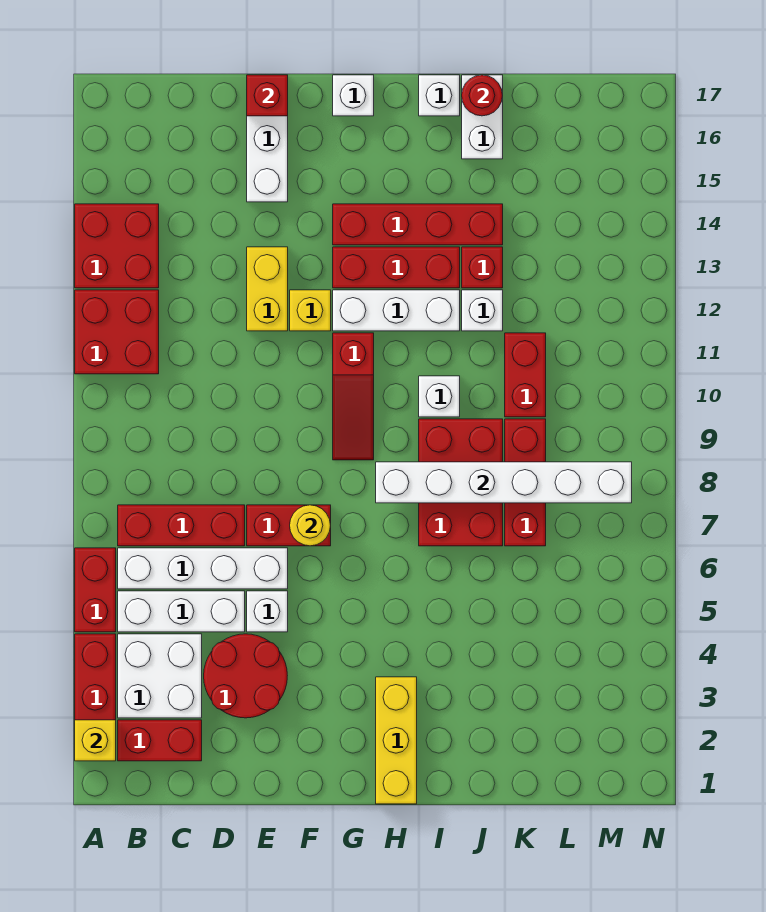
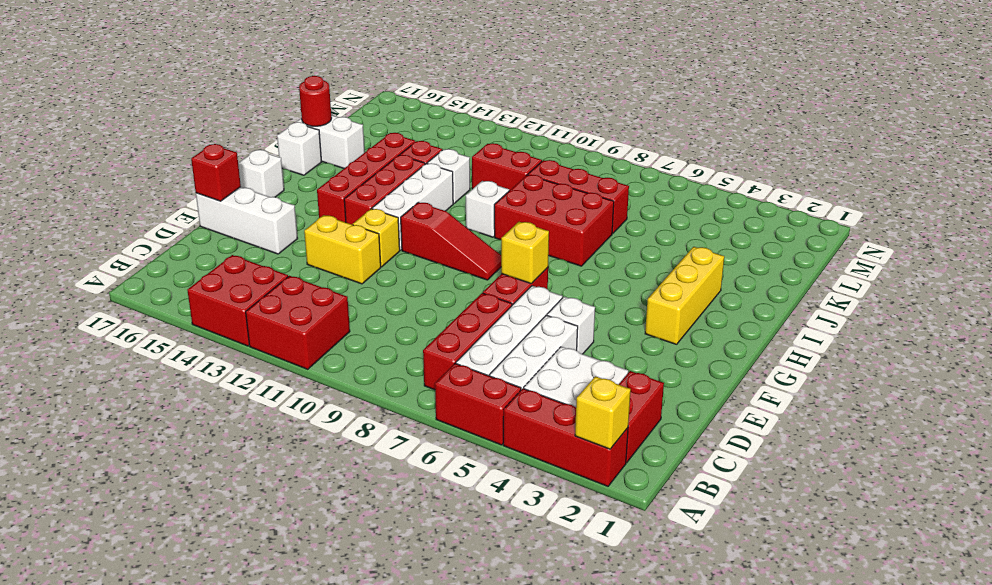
red 2x2 round brick [204,634,287,718] -> none
yellow 1x1 round brick [290,505,331,546] -> yellow 1x1 brick [501,222,549,284]
yellow 1x3 brick [376,677,417,804] -> yellow 1x3 brick turned to [645,247,724,344]
white 1x6 brick [376,462,632,503] -> none

